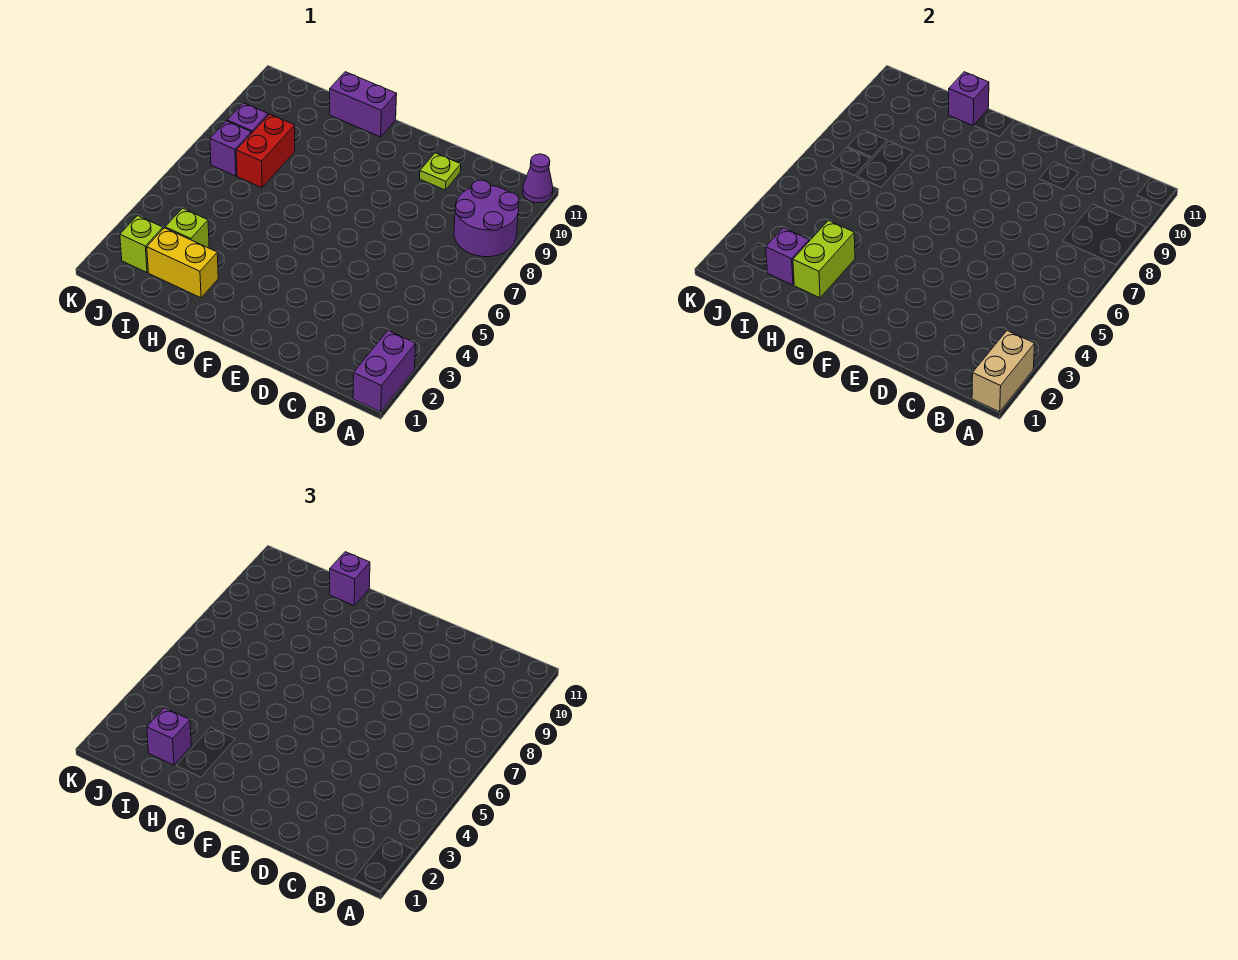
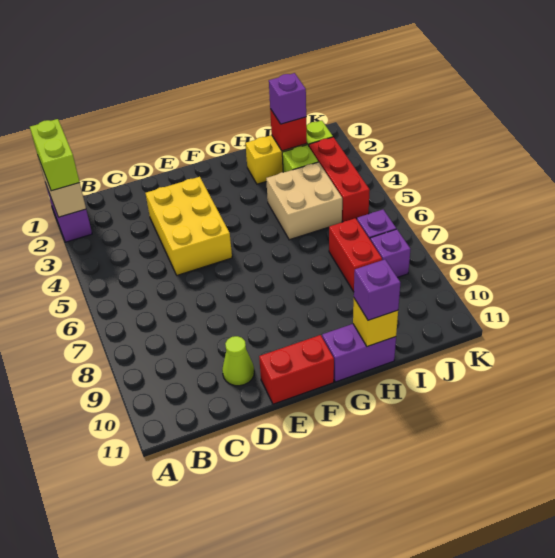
purple 2x2 round brick [454,180,519,257] -> none
purple 1x1 cone [523,154,553,203] -> none
none -> yellow 2x3 brick [146,177,232,275]
lime 1x1 plate [420,153,461,190] -> lime 1x1 cone [222,336,254,386]
none -> red 1x2 brick [259,335,334,404]
lime 1x2 brick [793,221,855,298] -> lime 1x2 brick moved to [30,119,80,191]
none -> tan 2x2 brick [266,162,342,240]
purple 1x1 brick [948,72,989,125] -> yellow 1x1 brick [353,299,398,347]
purple 1x1 brick [766,228,809,285] -> red 1x1 brick [270,109,307,151]
none -> red 1x3 brick [309,137,370,222]

